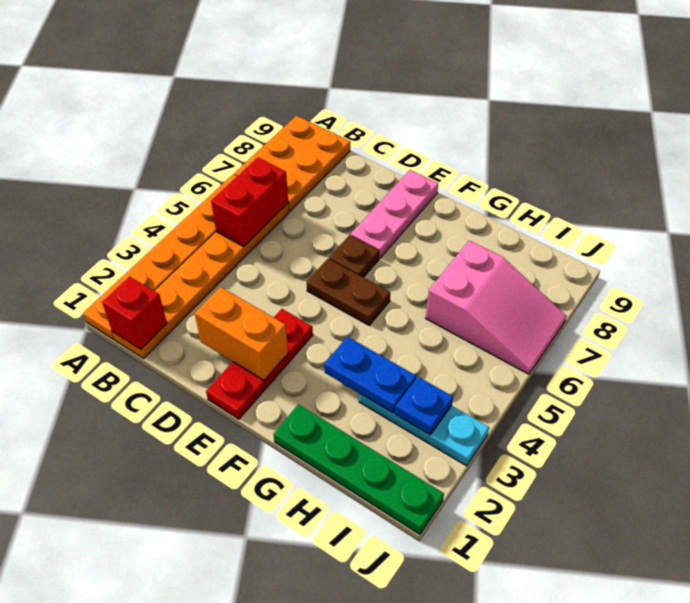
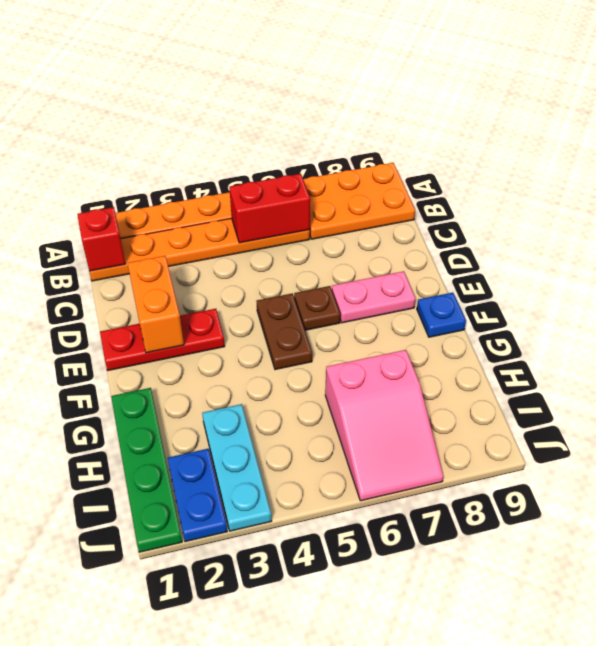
pink 1x3 plate [351,170,438,258] -> pink 1x2 plate [332,271,416,323]
blue 1x2 plate [324,337,416,413] -> blue 1x2 plate moved to [168,449,227,542]
blue 1x1 plate [395,377,453,435] -> blue 1x1 plate moved to [417,293,466,337]

